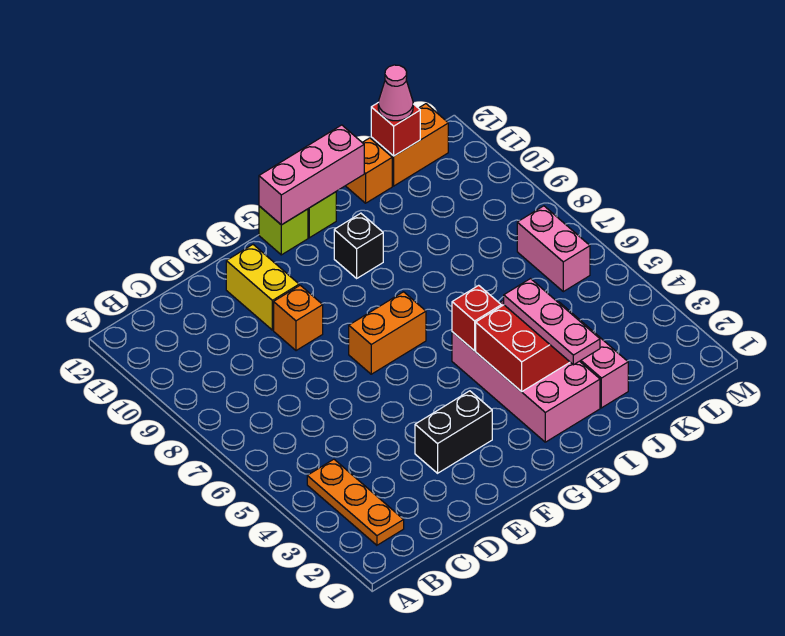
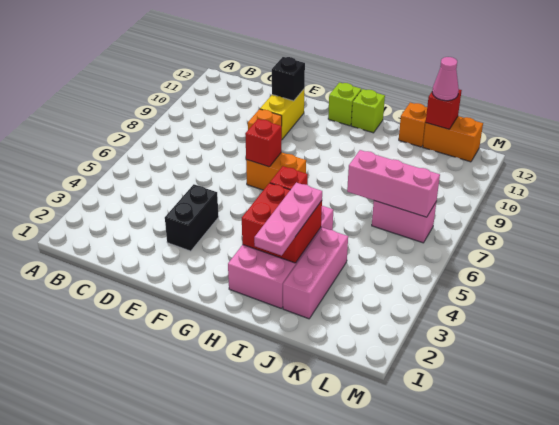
orange 1x3 plate [307,459,404,545] -> none
black 1x2 brick [415,391,492,473] -> black 1x2 brick turned to [165,184,219,251]
none -> red 1x1 brick [245,119,282,167]
pink 1x3 brick [259,125,364,225] -> pink 1x3 brick moved to [347,150,440,217]
black 1x1 brick [334,213,383,278] -> black 1x1 brick moved to [272,57,305,101]
pink 1x2 brick [517,206,590,292] -> pink 1x2 brick turned to [372,201,436,243]

